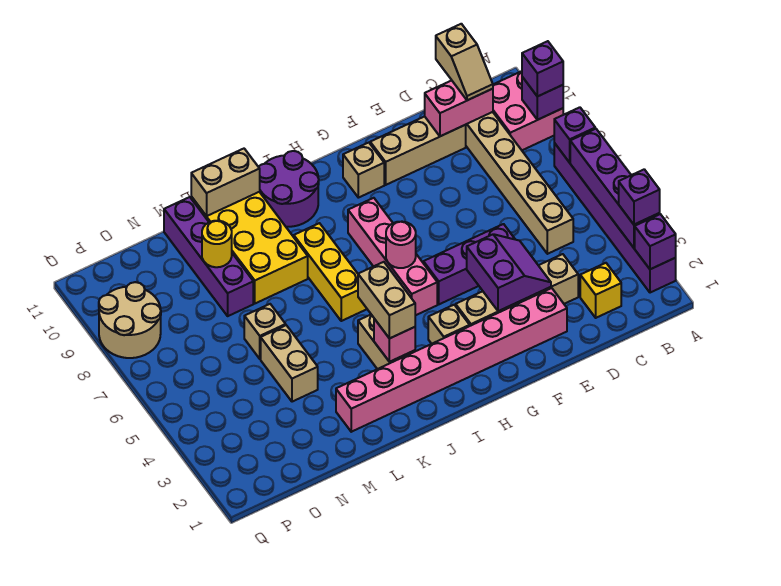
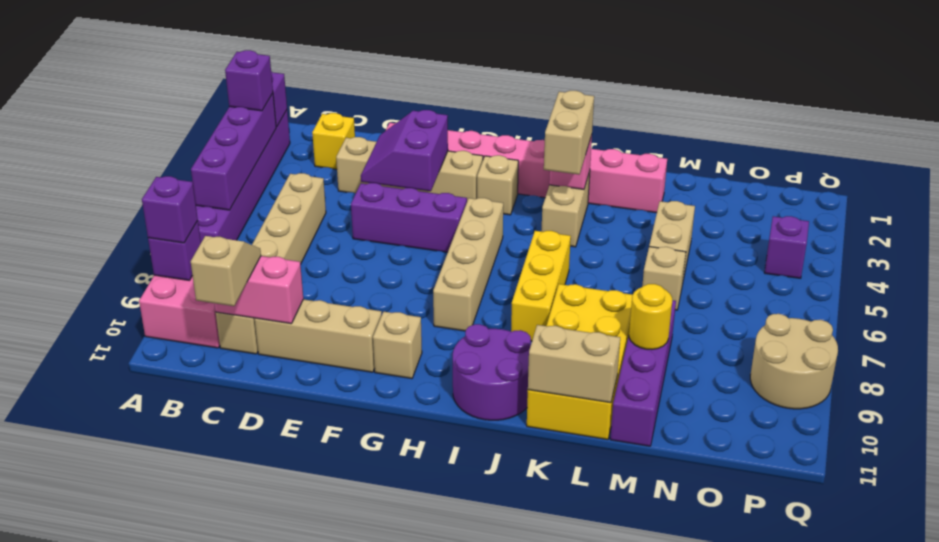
purple 1x1 brick [554,107,595,163] -> purple 1x1 brick moved to [765,216,809,278]
pink 1x4 brick [348,198,437,316] -> tan 1x4 brick [433,198,503,331]
pink 1x1 round brick [386,222,416,268] -> none

